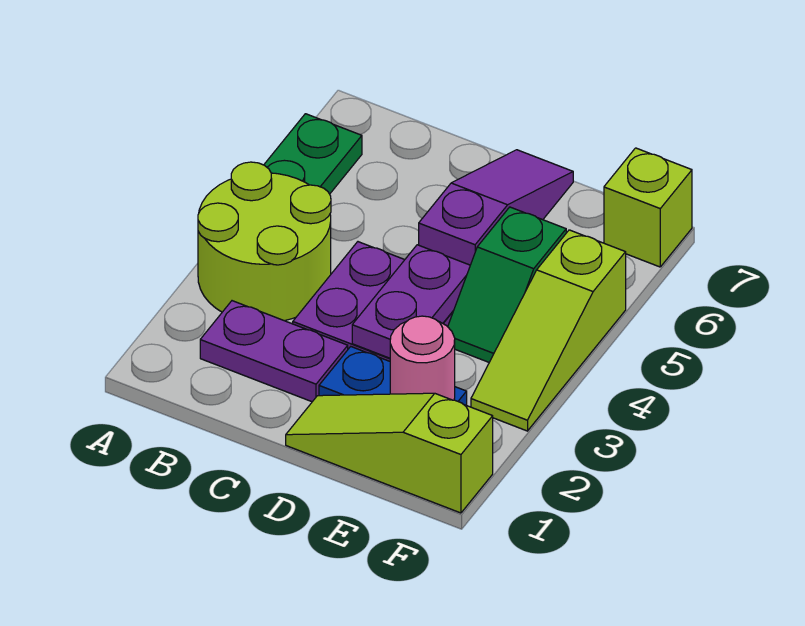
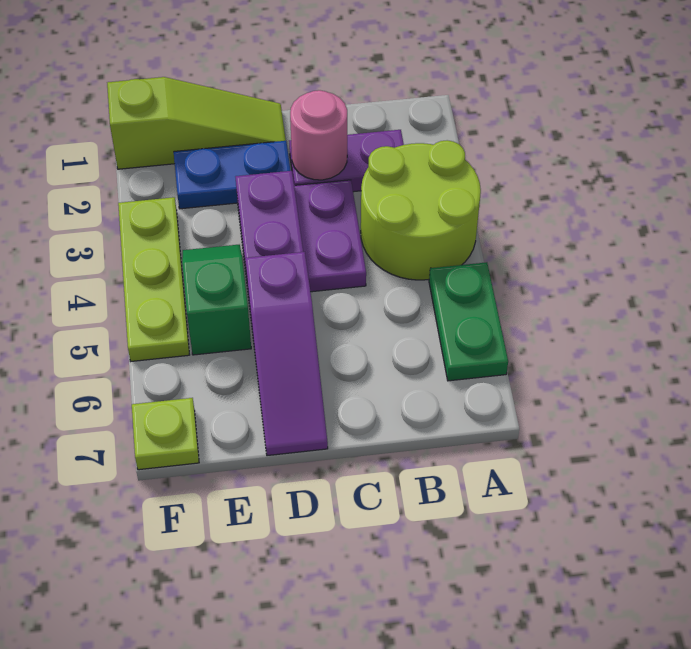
pink 1x1 round brick [390,316,455,400] -> pink 1x1 round brick moved to [290,90,347,180]
lime 1x3 slope [471,230,626,431] -> lime 1x3 plate [118,197,189,361]
lime 1x1 brick [604,148,692,267] -> lime 1x1 plate [132,398,199,470]

